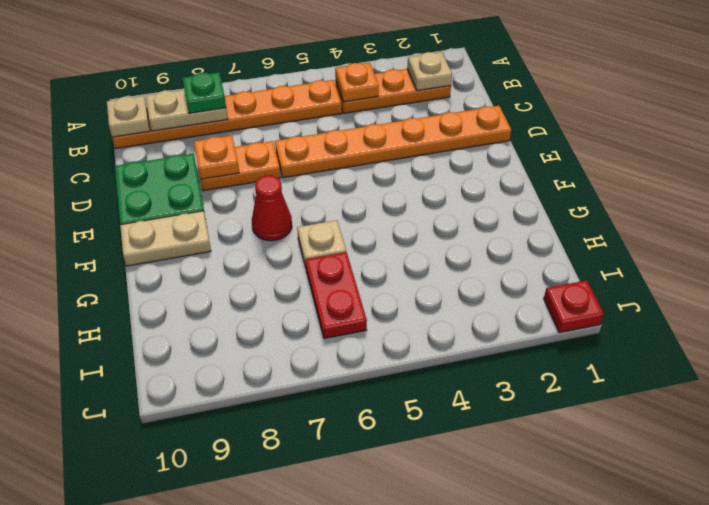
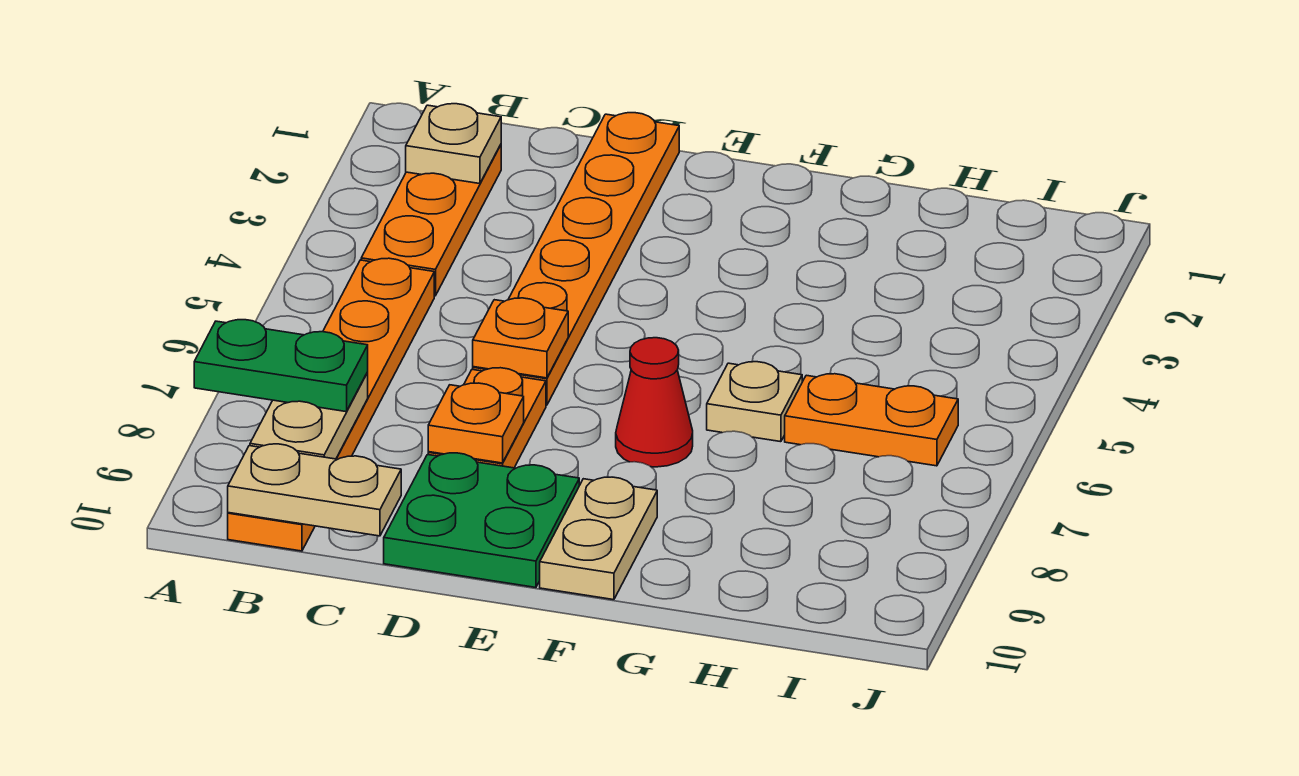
orange 1x1 plate [335,63,379,102] -> orange 1x1 plate moved to [473,298,568,378]
green 1x1 plate [183,72,226,113] -> green 1x2 plate [194,320,368,412]
tan 1x1 plate [107,96,150,137] -> tan 1x2 plate [228,444,401,536]
red 1x2 plate [306,252,367,338] -> orange 1x2 plate [785,374,958,466]
red 1x1 plate [544,280,604,333] -> none

